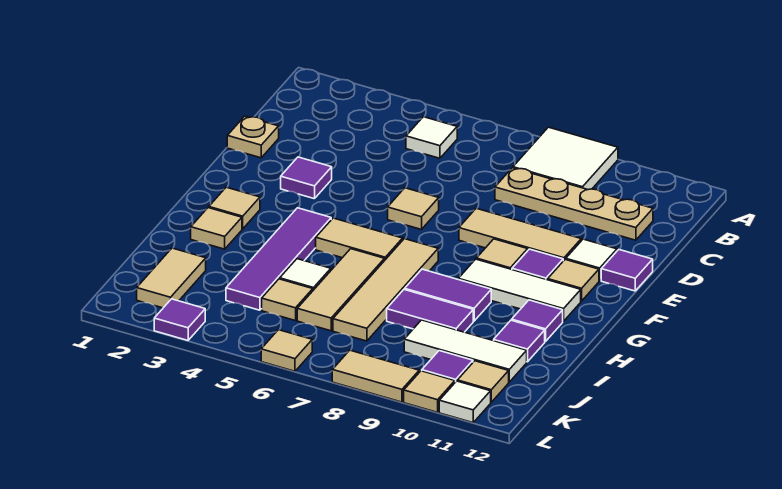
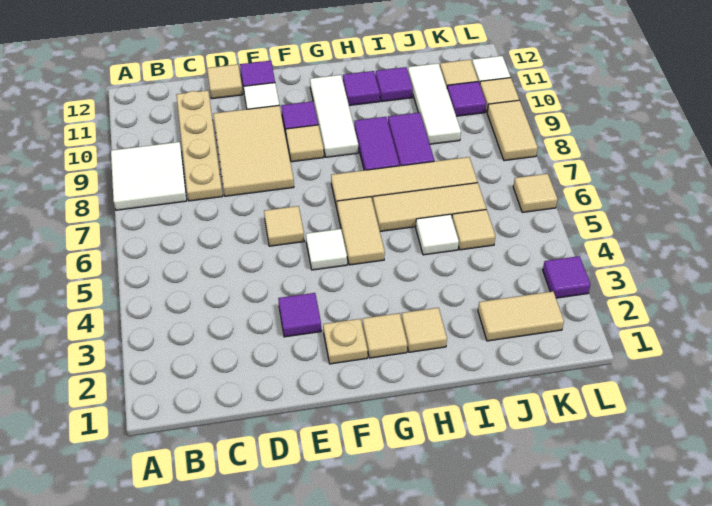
white 1x1 tile [406,117,457,158] -> white 1x1 tile moved to [306,229,347,270]
tan 1x1 plate [227,116,279,158] -> tan 1x1 plate moved to [323,319,368,364]
tan 1x3 tile [459,208,581,261] -> tan 2x3 tile [213,105,294,196]
tan 1x1 tile [548,259,599,301] -> tan 1x1 tile moved to [207,64,243,99]
purple 1x4 tile [226,208,331,310] -> none

